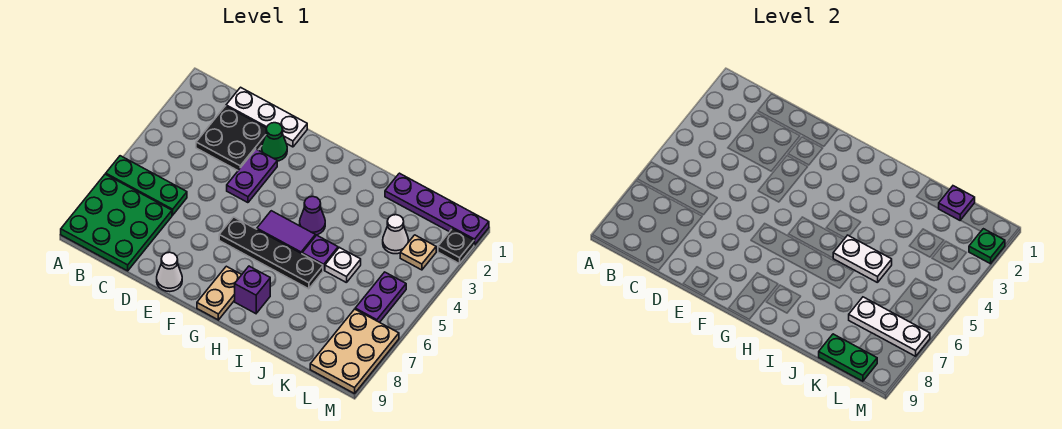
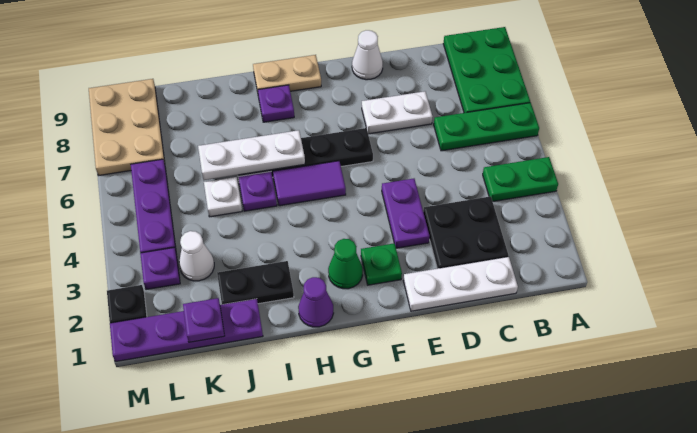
green 3x3 plate [61,174,172,271] -> green 2x3 plate [443,27,530,113]
green 1x1 cone [262,123,287,161] -> green 1x1 cone moved to [328,239,363,289]
tan 1x2 plate [197,266,242,320] -> tan 1x2 plate turned to [253,55,321,92]
purple 1x1 cone [300,196,325,235] -> purple 1x1 cone moved to [298,277,333,327]
purple 1x1 brick [235,266,270,314] -> purple 1x1 plate [258,85,294,122]
none -> black 1x2 plate [217,261,294,305]
white 1x2 plate [833,235,892,283] -> white 1x2 plate moved to [362,91,433,134]
white 1x3 plate [849,297,930,356] -> white 1x3 plate moved to [198,130,305,180]
green 1x2 plate [819,334,877,381] -> green 1x2 plate moved to [483,157,558,202]
tan 1x1 plate [400,235,436,270] -> purple 1x1 plate [140,248,180,290]
purple 1x2 plate [355,272,406,322] -> purple 1x3 plate [131,159,176,253]
green 1x1 plate [969,229,1005,264] -> green 1x1 plate moved to [361,243,402,285]

